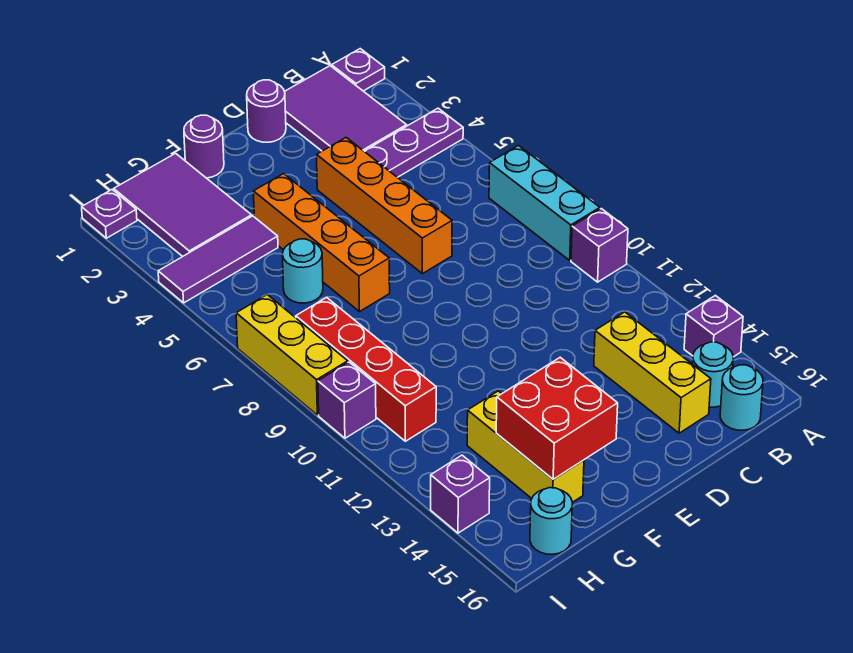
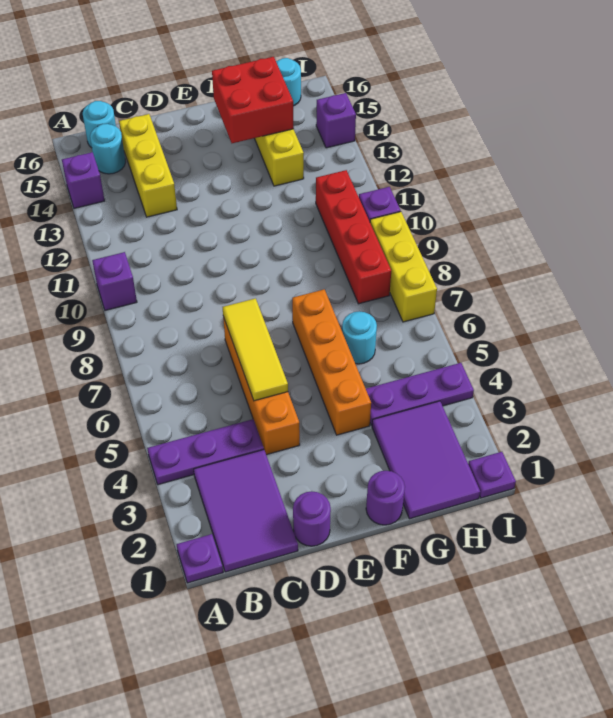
cyan 1x3 brick [489,146,600,260] -> none
none -> yellow 1x3 tile [223,298,288,401]
purple 1x3 tile [158,216,278,303] -> purple 1x3 plate [366,363,474,426]

